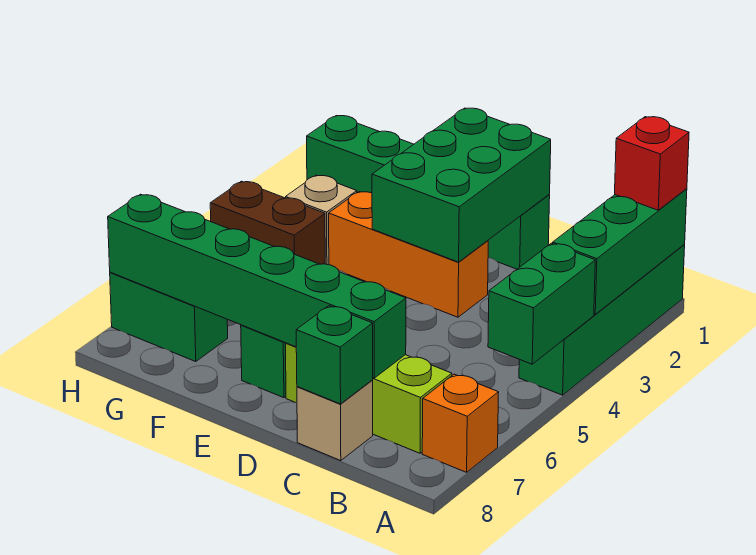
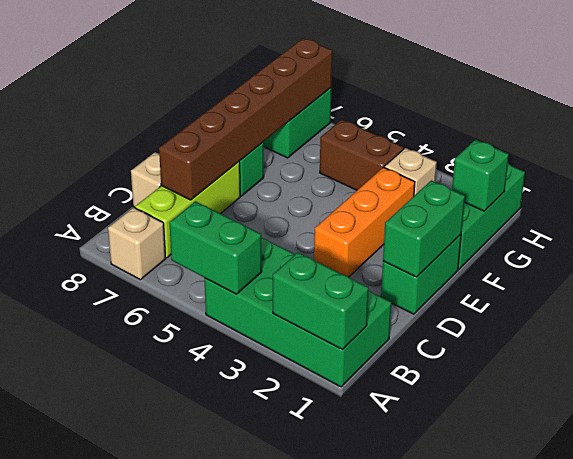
green 1x4 brick [519,245,685,395] -> green 2x4 brick [204,237,391,387]
green 1x3 brick [553,189,687,315] -> green 1x2 brick [273,252,369,350]
red 1x1 brick [615,117,689,210] -> none
orange 1x1 brick [422,374,499,472] -> tan 1x1 brick [108,208,166,280]
green 1x6 brick [108,194,406,378] -> brown 1x6 brick [159,38,332,200]
green 1x1 brick [296,306,373,404] -> green 1x1 brick moved to [452,140,509,211]
green 2x3 brick [372,108,551,262] -> green 1x2 brick [383,180,465,277]
brown 1x2 brick [210,181,325,264] -> brown 1x2 brick turned to [320,120,404,190]

